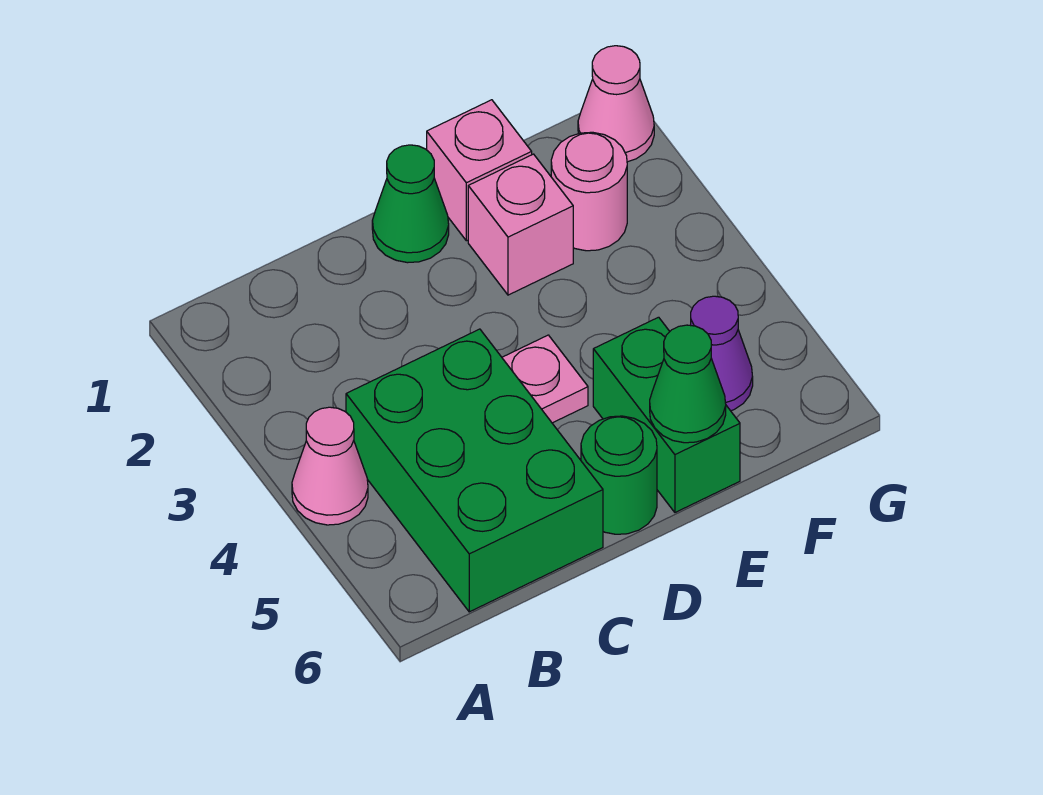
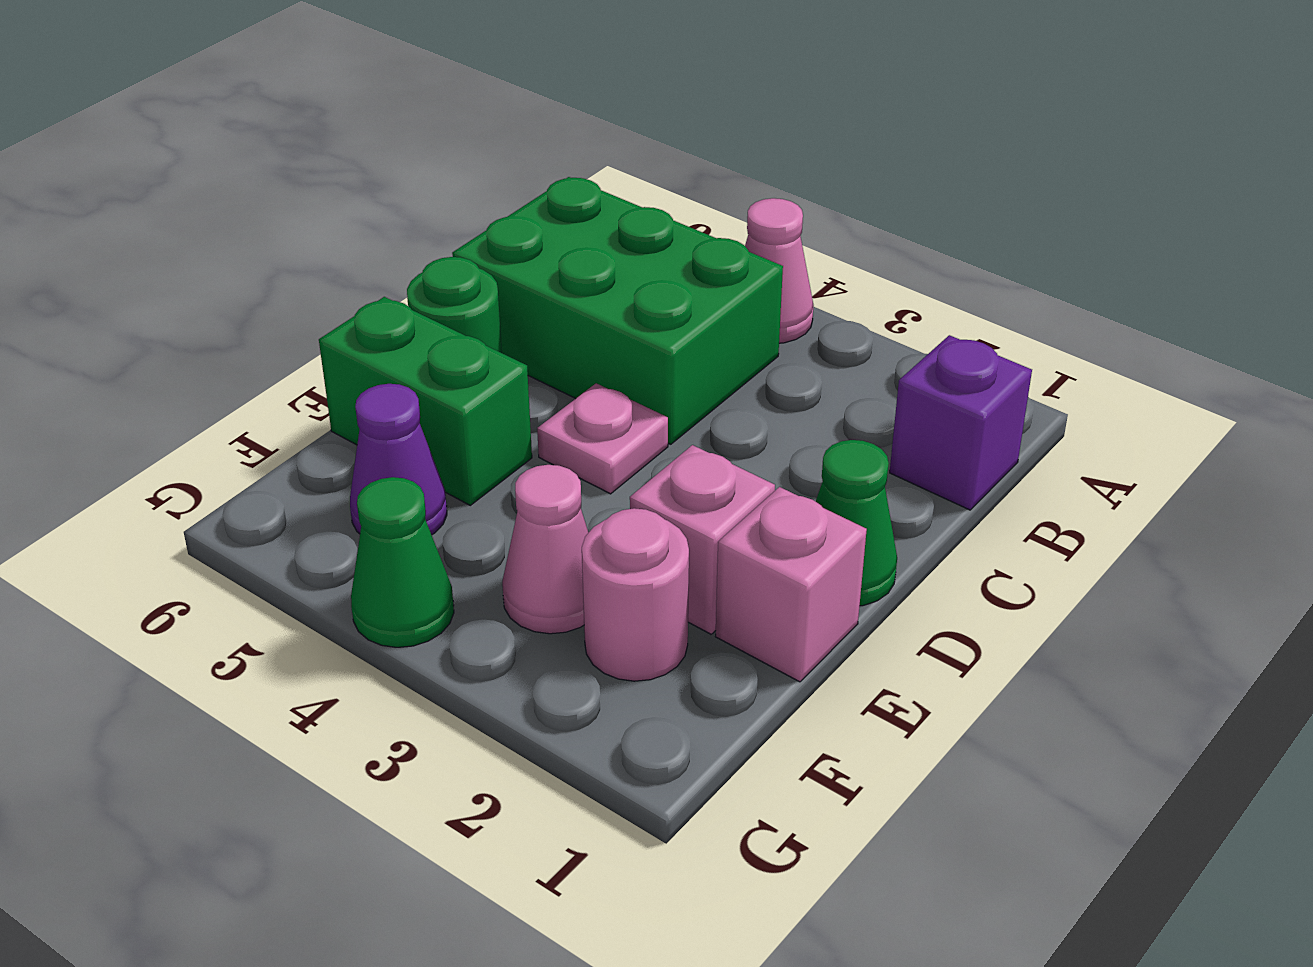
none -> purple 1x1 brick [890,335,1032,510]
green 1x1 cone [650,325,726,443] -> green 1x1 cone moved to [351,477,454,647]
pink 1x1 cone [578,46,654,162] -> pink 1x1 cone moved to [502,465,588,634]

